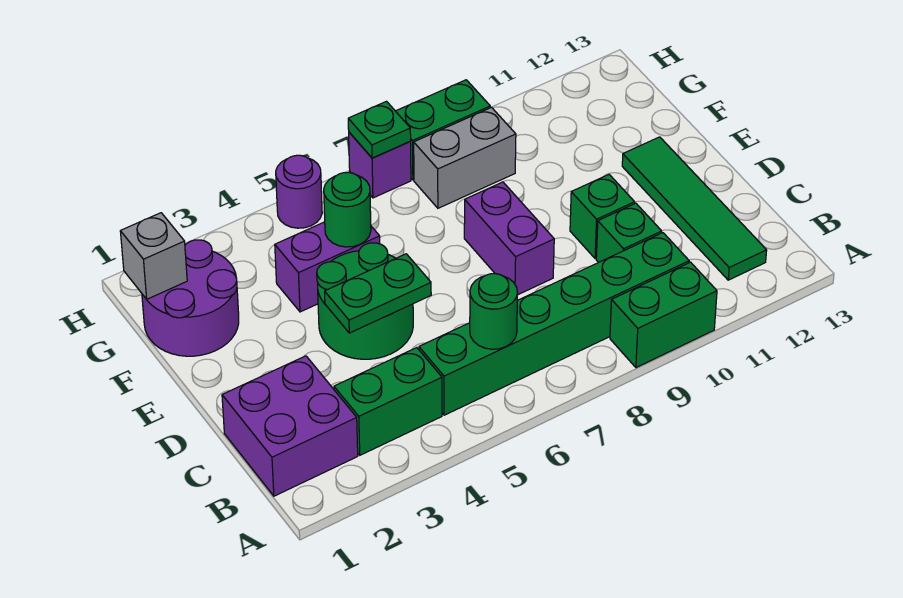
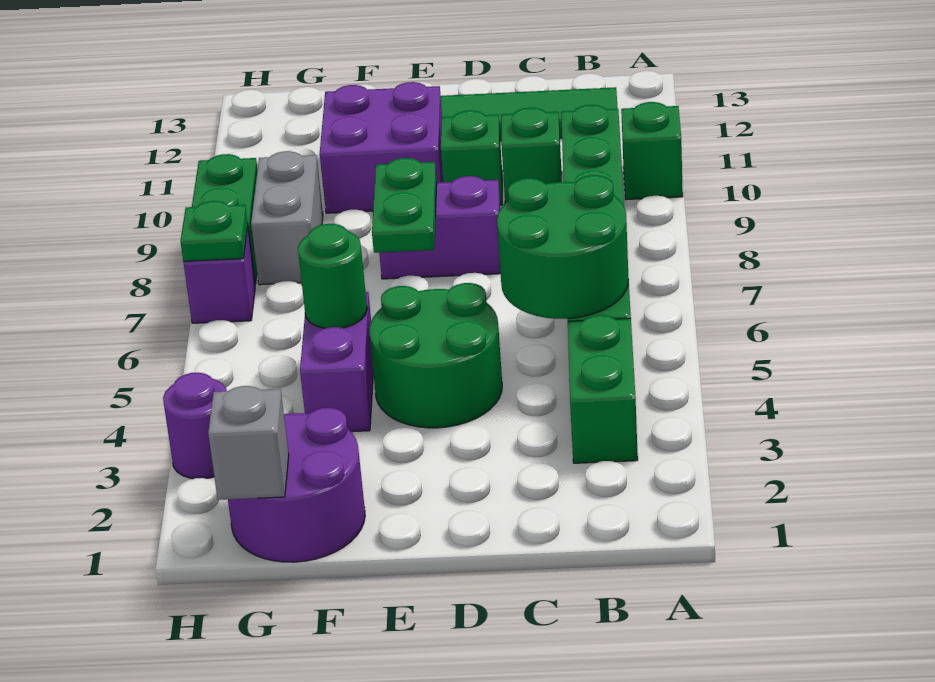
green 1x2 brick [610,262,717,368] -> green 1x1 brick [621,102,683,200]
purple 2x2 brick [222,356,358,496] -> purple 2x2 brick moved to [320,82,443,213]
green 1x1 round brick [470,274,517,349] -> green 2x2 round brick [497,175,629,319]
green 1x2 plate [325,254,431,333] -> green 1x2 plate moved to [372,158,437,253]
purple 1x1 round brick [276,155,322,228] -> purple 1x1 round brick moved to [163,373,227,479]

